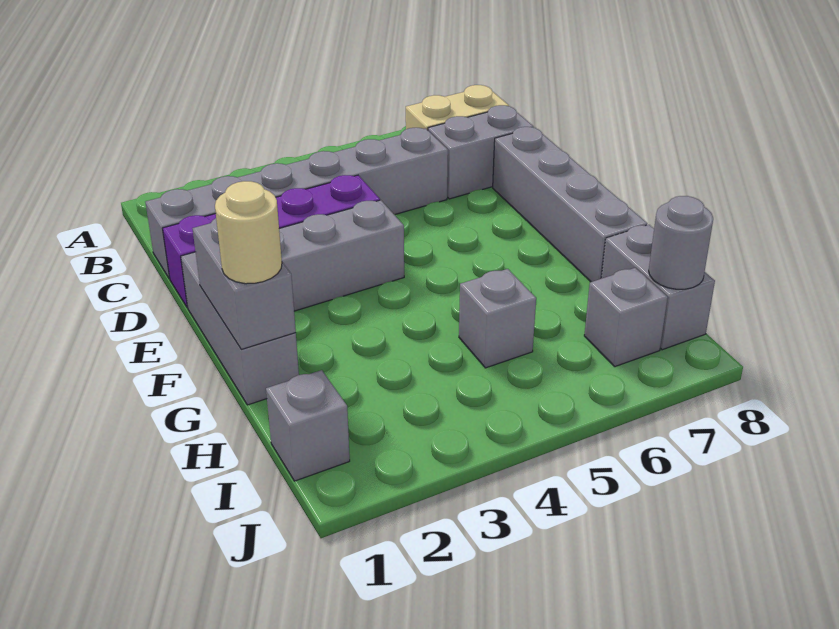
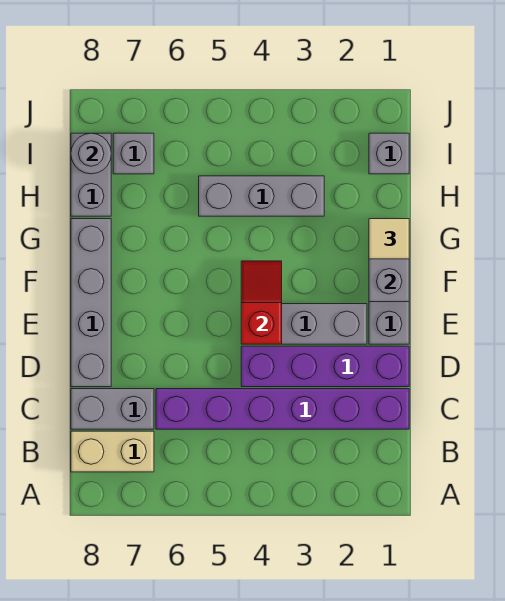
grey 1x6 brick [145,128,448,279] -> purple 1x6 brick [156,389,409,429]
none -> red 1x2 slope [241,261,282,344]
tan 1x1 round brick [215,181,282,284] -> tan 1x1 tile [369,219,409,259]
grey 1x1 brick [459,269,536,368] -> grey 1x3 brick [199,176,324,216]

